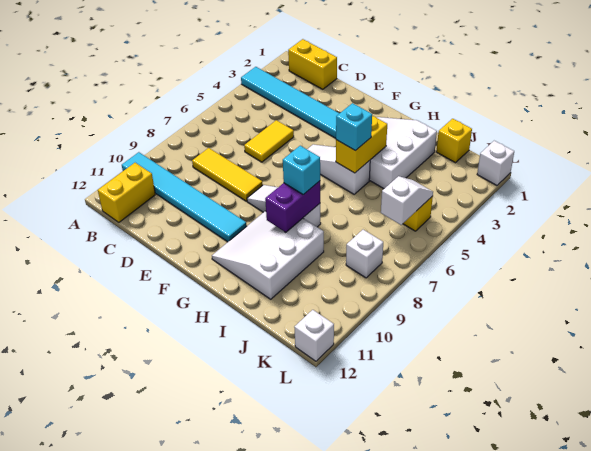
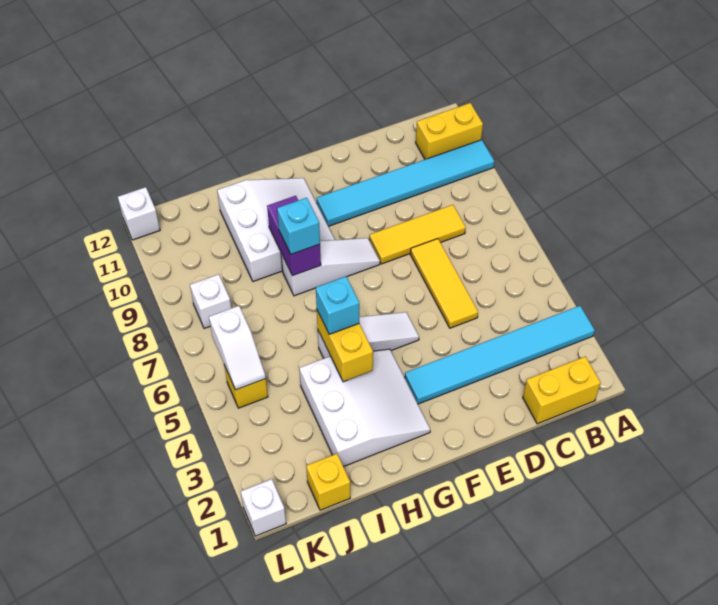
yellow 1x2 brick [98,163,155,222] -> yellow 1x2 brick turned to [416,103,483,159]
yellow 1x2 tile [244,120,294,162] -> yellow 1x3 tile [411,239,478,328]

